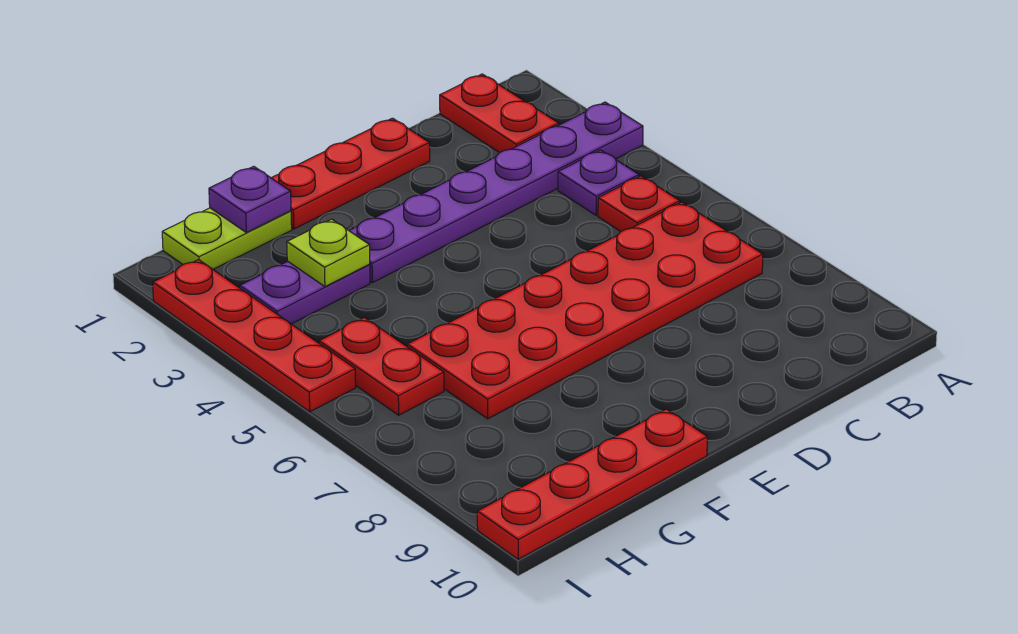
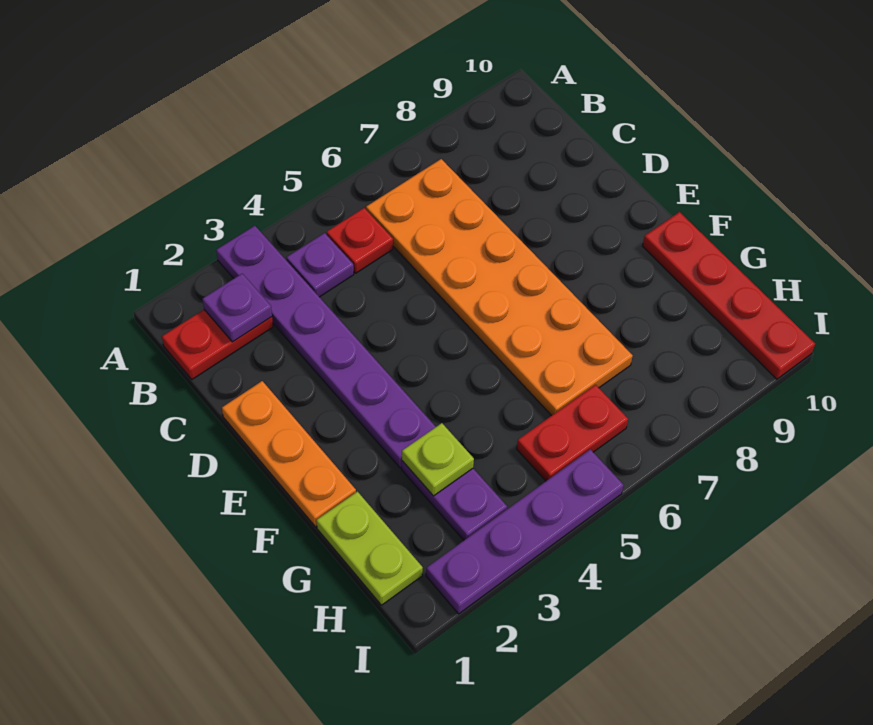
red 2x6 plate [407,202,763,419] -> orange 2x6 plate [366,159,633,416]
red 1x3 plate [272,118,430,229] -> orange 1x3 plate [222,381,356,527]
purple 1x1 plate [209,166,291,233] -> purple 1x1 plate moved to [203,274,272,342]
red 1x4 plate [153,260,356,412] -> purple 1x4 plate [426,449,624,614]

